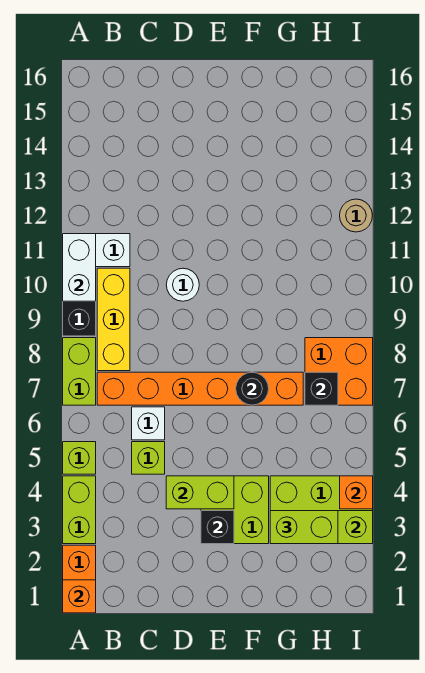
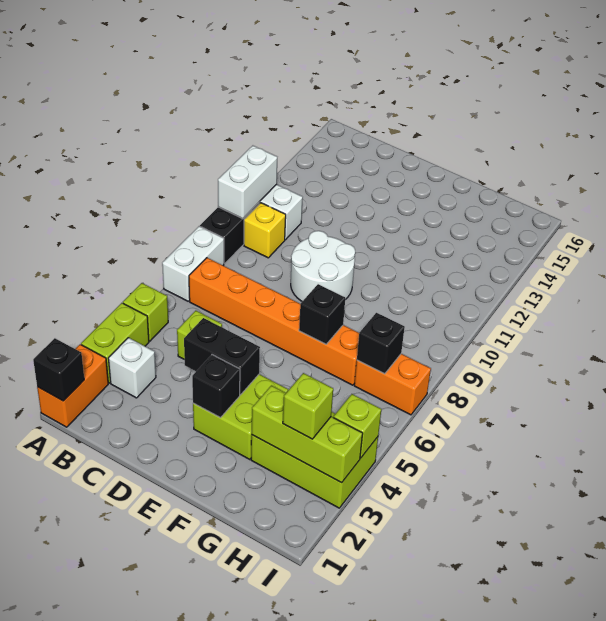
orange 1x1 brick [63,580,96,613] -> black 1x1 brick [33,338,84,401]
lime 1x2 brick [63,338,96,405] -> white 1x2 brick [162,226,224,301]
yellow 1x3 brick [97,268,130,371] -> yellow 1x1 brick [244,203,286,258]
white 1x1 brick [132,407,165,440] -> white 1x1 brick moved to [108,338,156,398]
lime 1x2 brick [166,476,234,509] -> black 1x2 brick [184,318,260,395]
white 1x1 round brick [166,268,199,301] -> white 2x2 round brick [291,231,355,301]
black 1x1 round brick [236,372,269,405] -> black 1x1 brick [299,284,345,344]
lime 1x2 brick [270,511,338,544] -> lime 1x1 brick [283,373,333,439]
orange 2x2 brick [305,338,373,405] -> orange 1x2 brick [354,354,431,415]
orange 1x1 brick [340,476,373,509] -> lime 1x1 brick [334,394,381,458]
tan 1x1 round brick [340,199,372,232] -> none

